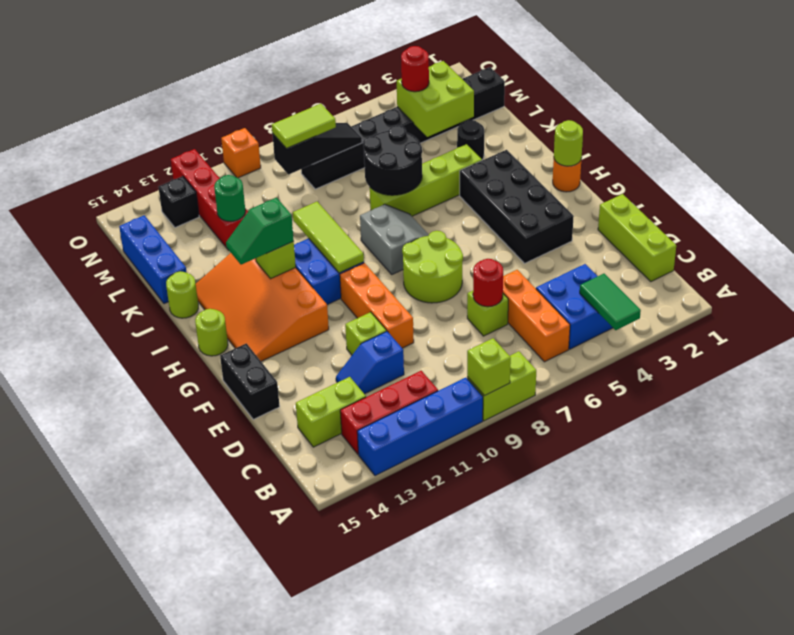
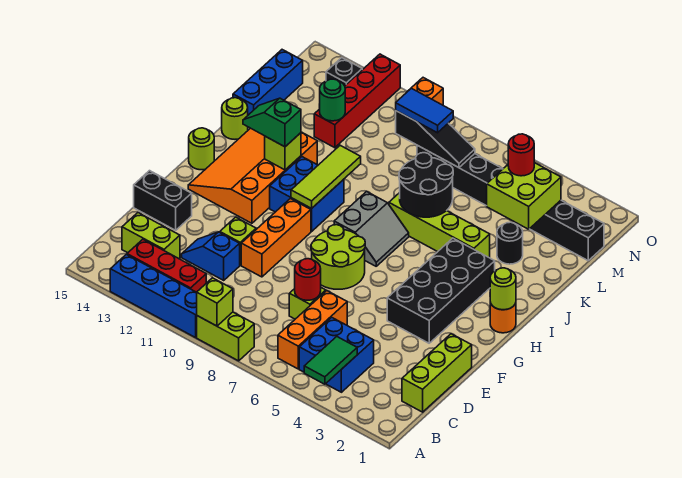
black 1x2 brick [220,343,280,419] -> black 1x2 brick turned to [134,171,192,230]
lime 1x2 tile [272,104,336,148] -> blue 1x2 tile [396,88,453,133]

